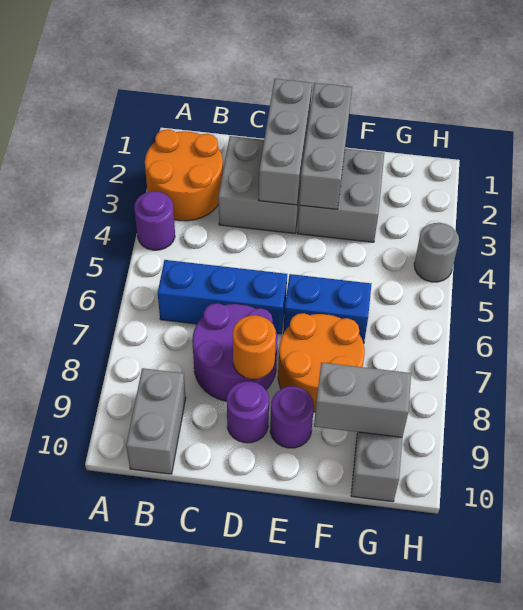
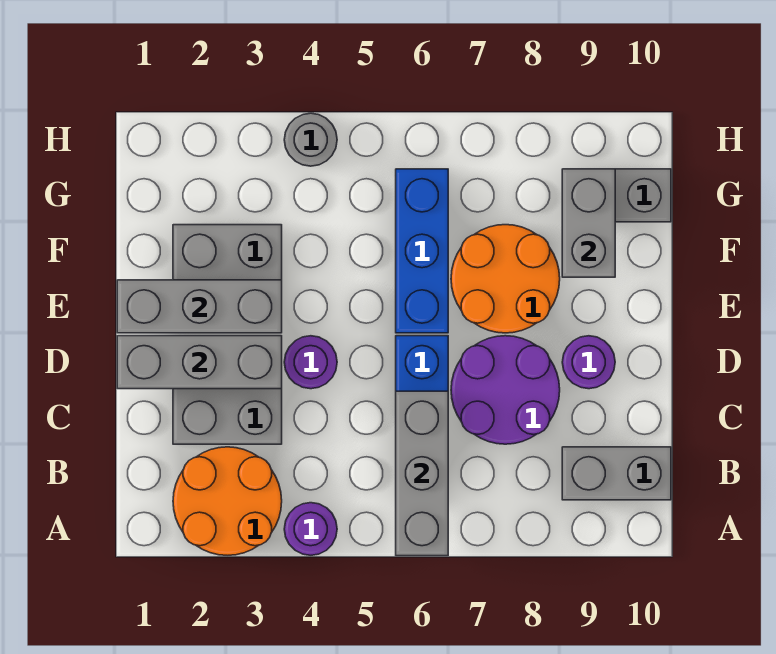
none -> grey 1x3 brick [396,391,448,556]
orange 1x1 round brick [233,315,276,379] -> none
blue 1x2 brick [283,274,371,343] -> blue 1x3 brick [396,169,448,333]
purple 1x1 round brick [270,386,314,448] -> purple 1x1 round brick moved to [284,336,337,389]

